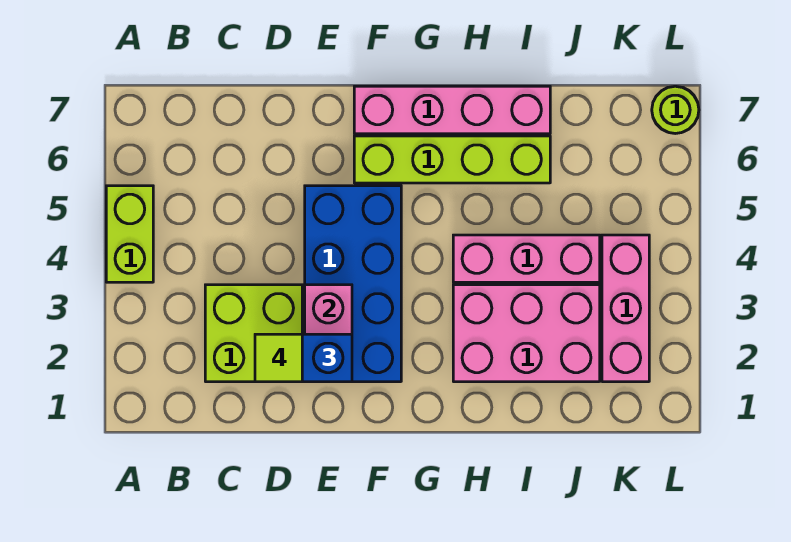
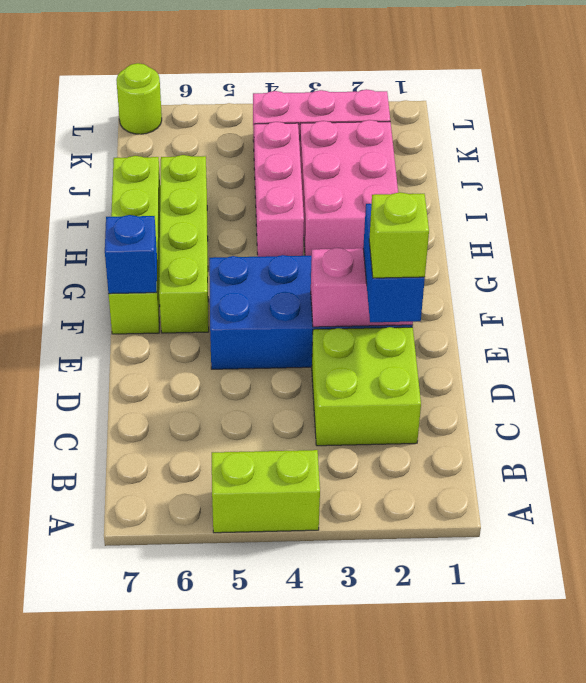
lime 1x1 tile [255,334,302,382] -> lime 1x1 brick [369,192,429,278]
pink 1x4 brick [354,86,550,134] -> lime 1x4 brick [109,156,160,334]
none -> blue 1x1 brick [105,215,157,294]

